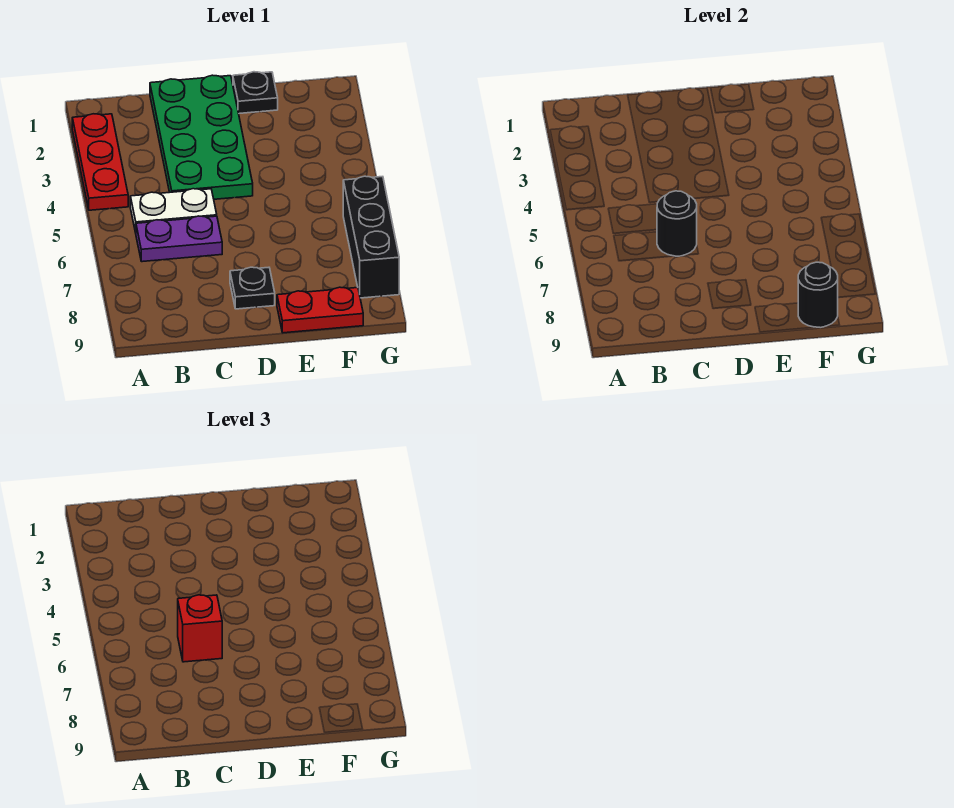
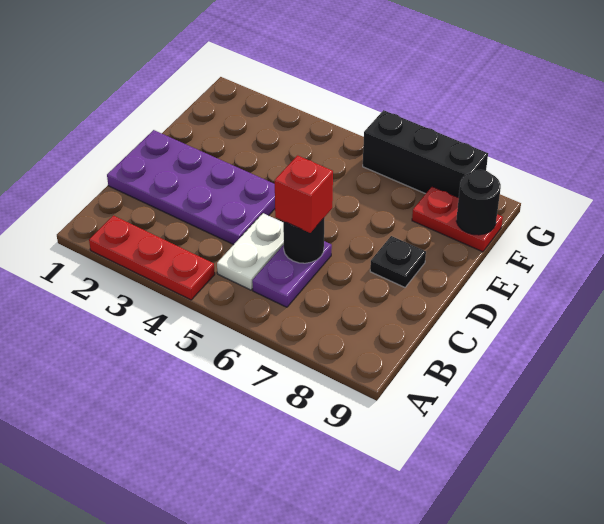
green 2x4 plate [150,75,253,199] -> purple 2x4 plate [107,130,275,245]
black 1x1 plate [233,72,278,113] -> none
red 1x2 plate [277,287,363,333] -> red 1x2 plate turned to [412,187,503,252]

